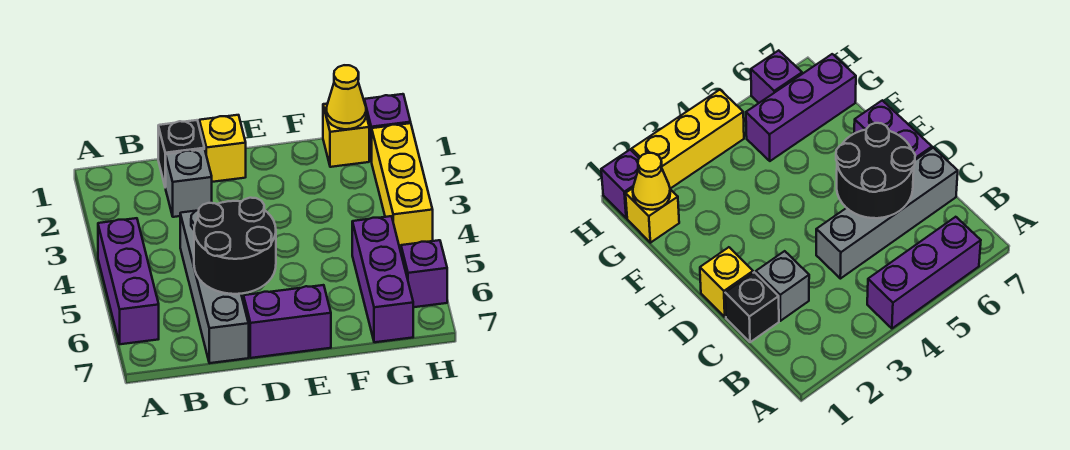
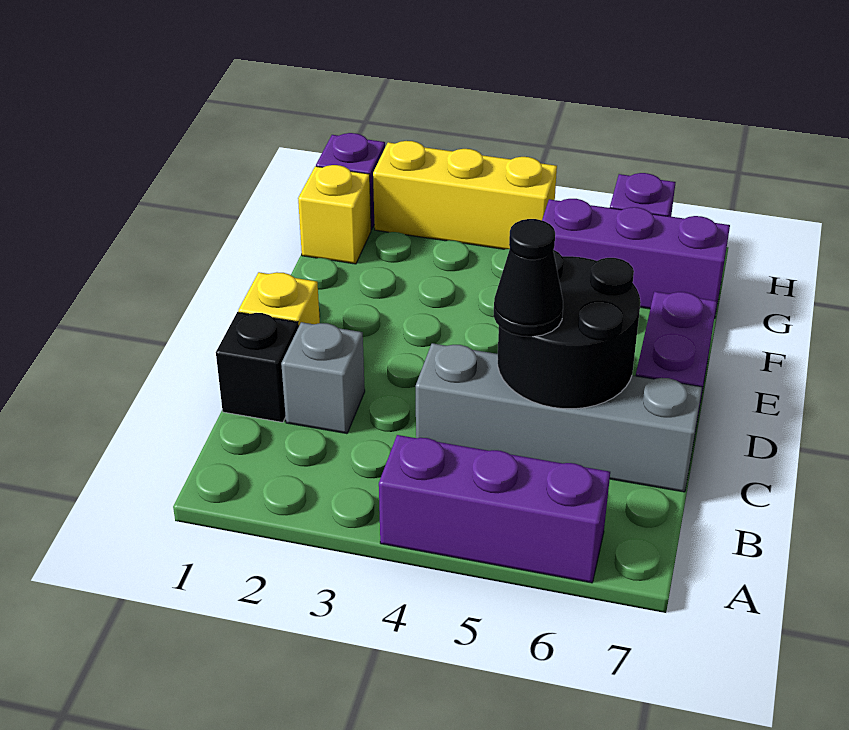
none -> black 1x1 cone [493,219,563,337]
yellow 1x1 cone [326,65,366,129] -> none

